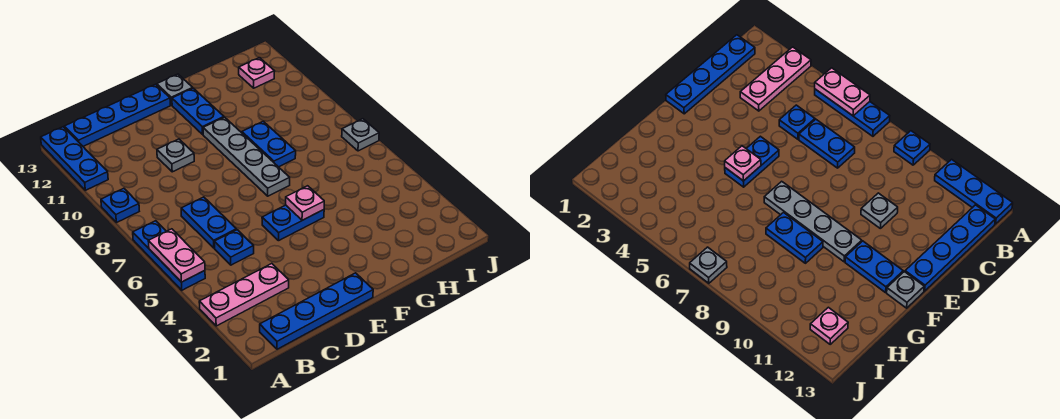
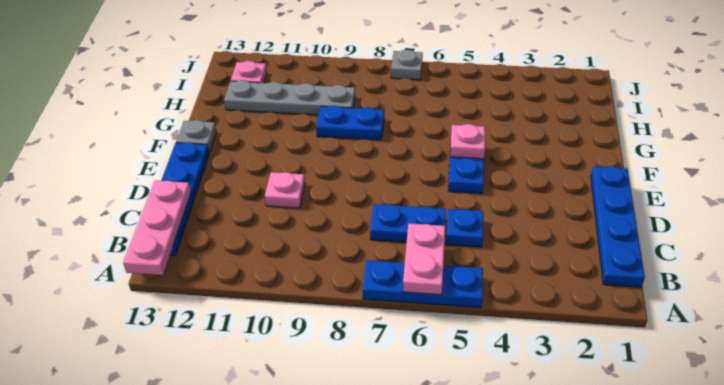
pink 1x3 plate [199,264,289,326] -> pink 1x3 plate moved to [123,180,191,275]
pink 1x2 plate [148,229,205,282] -> pink 1x2 plate turned to [403,223,445,295]
blue 1x1 plate [101,188,139,223] -> none
blue 1x3 plate [41,127,108,190] -> none
grey 1x1 plate [157,139,194,172] -> pink 1x1 plate [265,172,305,208]
grey 1x4 plate [203,117,290,196] -> grey 1x4 plate moved to [224,80,355,115]
blue 1x2 plate [172,88,224,134] -> none

